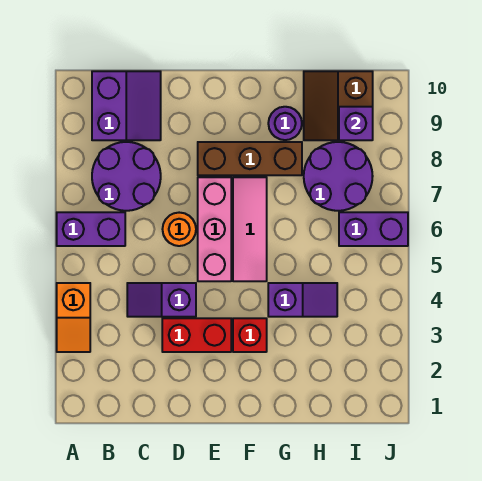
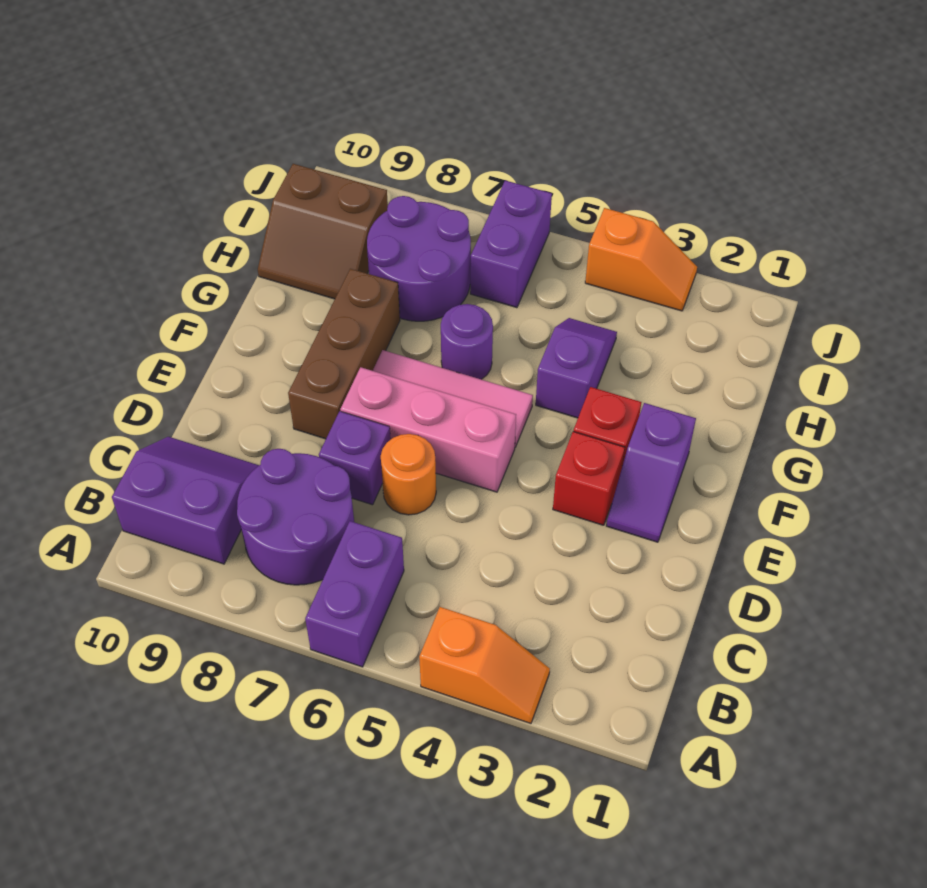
purple 1x2 slope [127,283,196,317] -> purple 1x2 slope moved to [607,403,696,542]
red 1x2 brick [162,318,231,352] -> red 1x1 brick [553,432,625,525]
purple 1x1 round brick [268,107,302,140] -> purple 1x1 round brick moved to [441,304,493,379]
purple 1x1 brick [339,107,373,140] -> purple 1x1 brick moved to [319,411,391,505]
none -> orange 1x2 slope [585,208,697,311]

